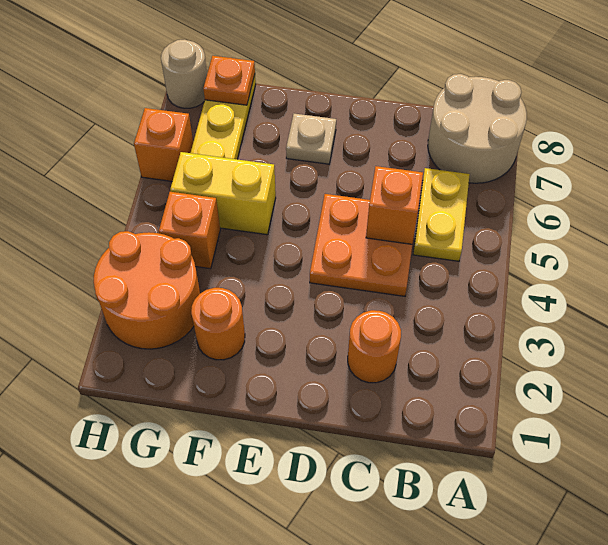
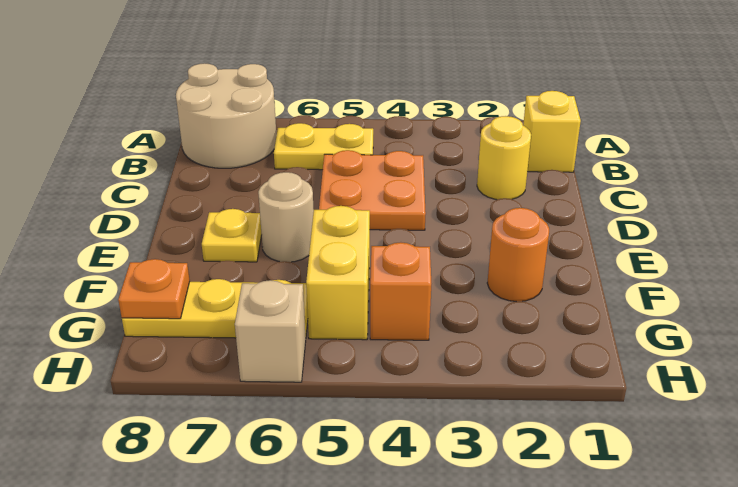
none -> yellow 1x1 brick [523,91,581,172]
orange 1x1 round brick [348,310,401,383] -> yellow 1x1 round brick [477,116,531,200]
orange 1x1 brick [366,166,423,244] -> none
tan 1x1 plate [286,114,336,164] -> yellow 1x1 plate [202,209,262,262]
orange 2x2 round brick [94,231,200,349] -> none
orange 1x1 brick [134,108,193,181] -> tan 1x1 brick [235,280,306,382]
tan 1x1 round brick [161,39,207,108] -> tan 1x1 round brick moved to [258,172,314,262]

